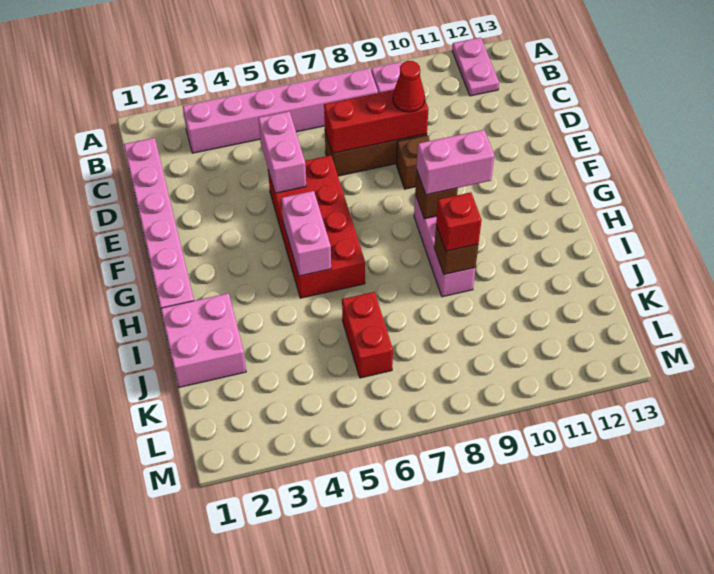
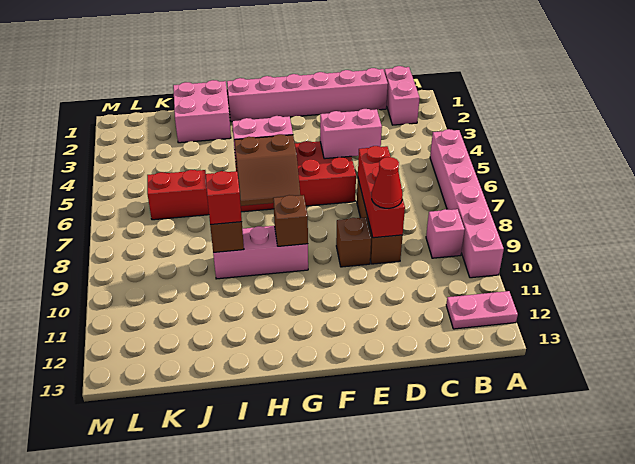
pink 1x6 brick [183,68,378,153] -> pink 1x6 brick moved to [430,129,504,278]
none -> brown 2x2 slope [234,134,300,206]
pink 1x2 brick [417,130,494,195] -> pink 1x2 brick moved to [384,66,420,125]

